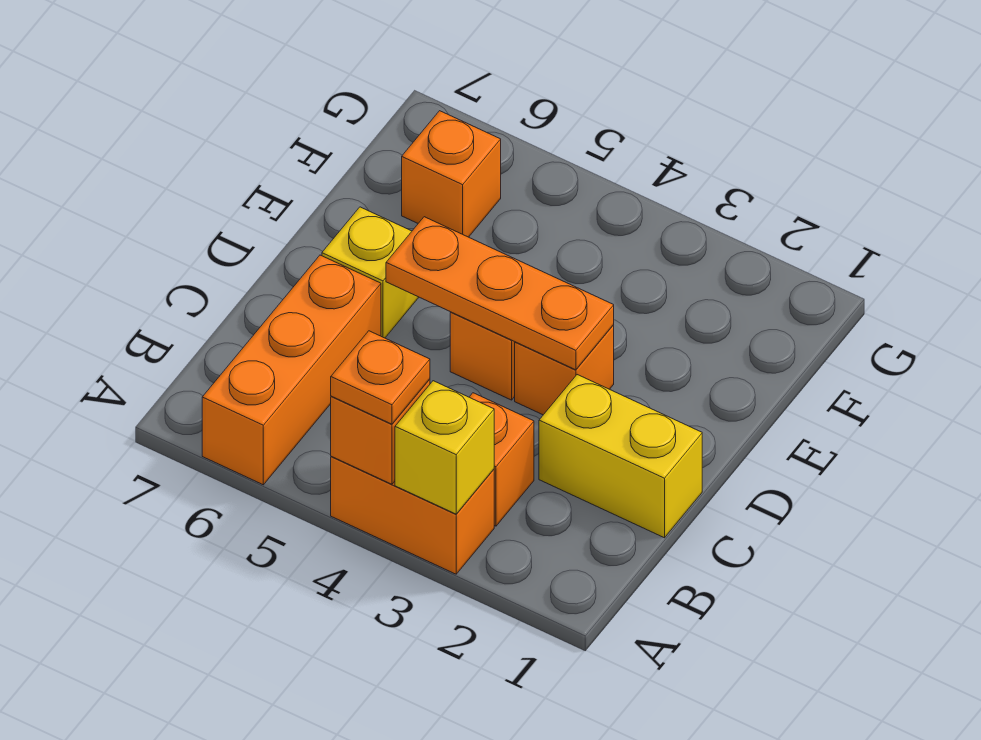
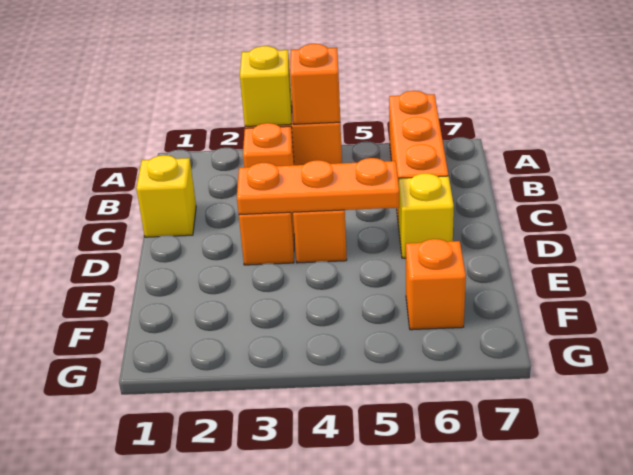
orange 1x1 plate [331,331,430,424] -> none
yellow 1x2 brick [539,375,702,538] -> yellow 1x1 brick [136,155,196,237]

